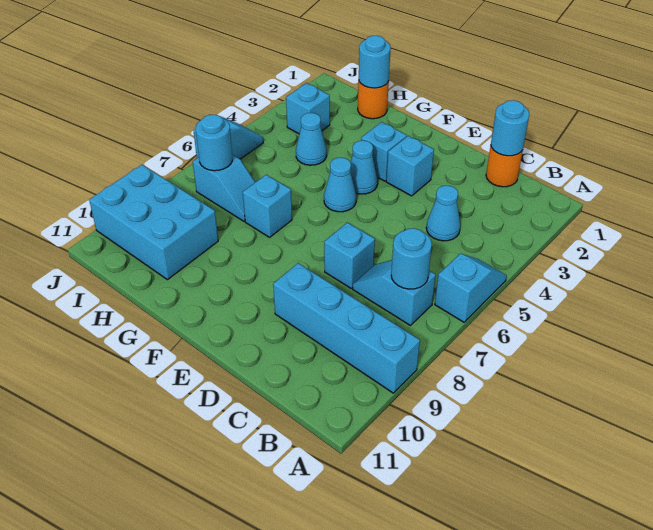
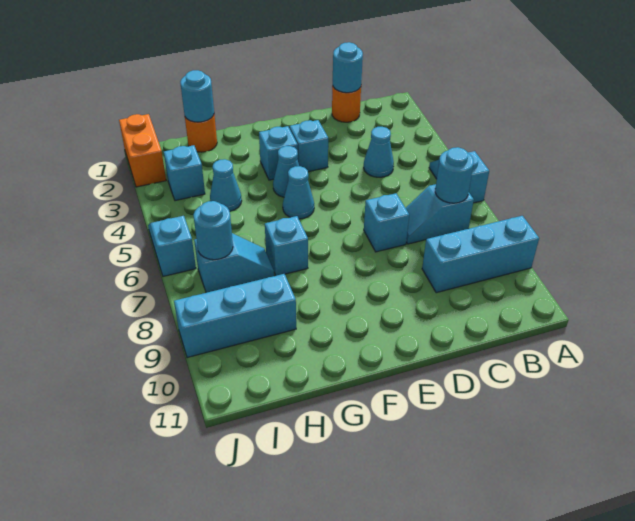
cyan 1x4 brick [273,263,420,393] -> cyan 1x3 brick [422,216,539,293]
cyan 2x3 brick [89,165,218,280] -> cyan 1x3 brick [174,274,296,358]
none -> orange 1x2 brick [119,114,166,187]

